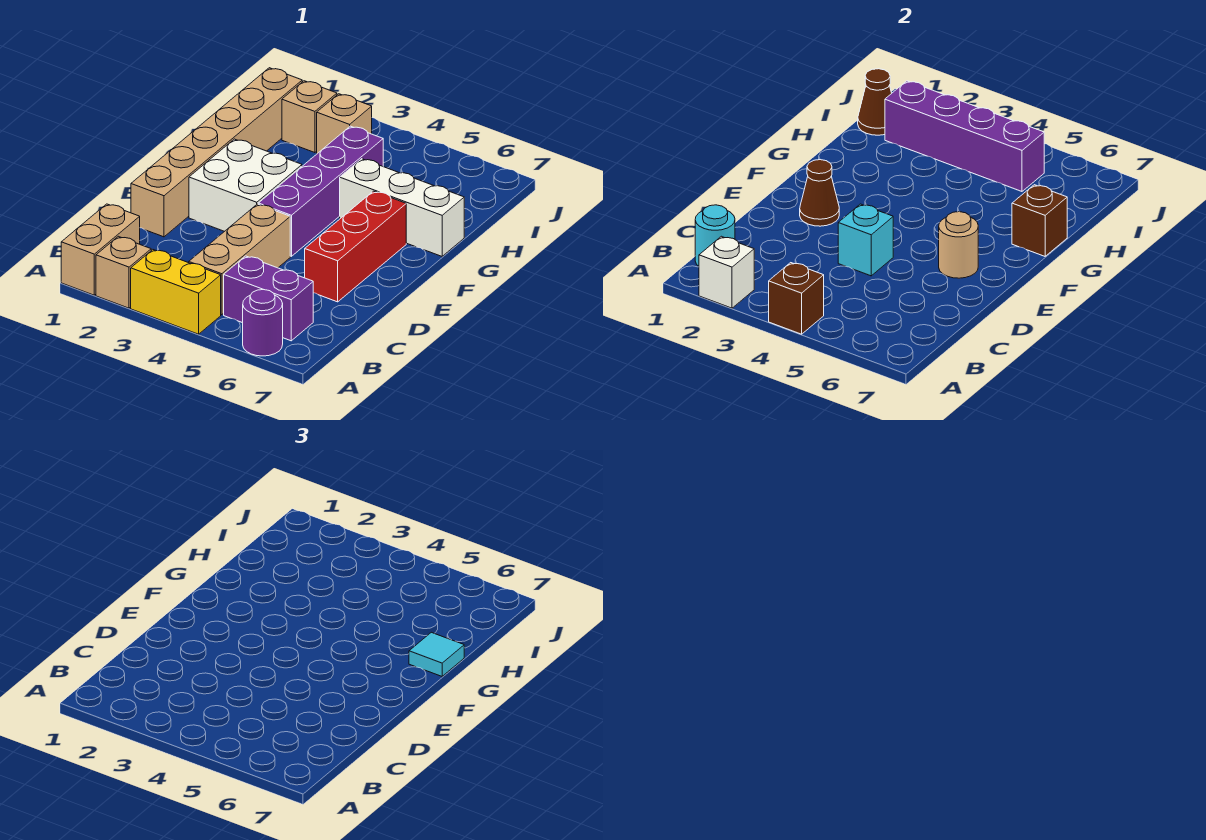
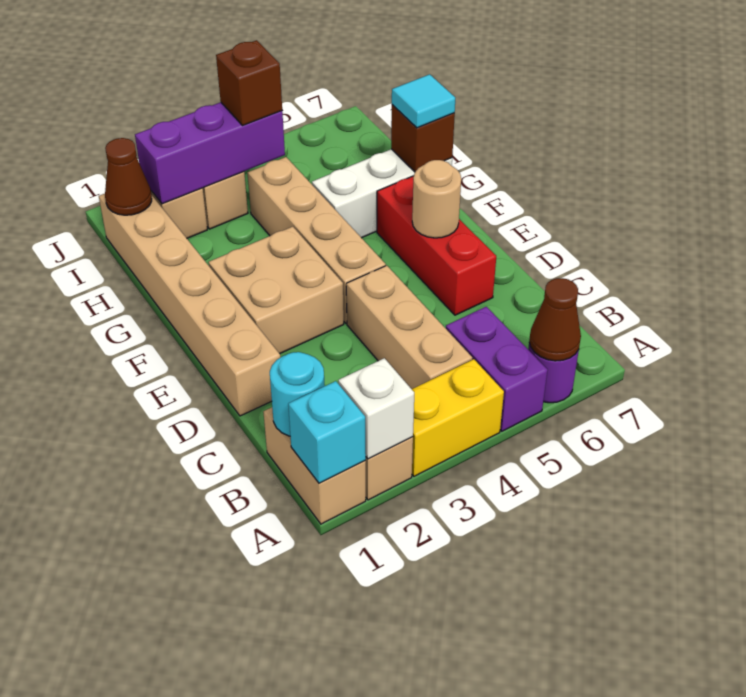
brown 1x1 brick [769,263,824,334] -> brown 1x1 brick moved to [216,40,282,126]
purple 1x2 brick [224,256,313,341] -> purple 1x2 brick turned to [446,307,548,431]
cyan 1x1 brick [838,204,893,276] -> cyan 1x1 brick moved to [288,381,366,483]
white 2x2 brick [189,139,302,231] -> tan 2x2 brick [208,227,344,354]
brown 1x1 cone [800,160,839,226] -> brown 1x1 cone moved to [529,278,581,361]
purple 1x4 brick [258,126,383,256] -> tan 1x4 brick [247,157,386,323]
purple 1x4 brick [885,81,1044,191] -> purple 1x3 brick [135,102,285,204]

